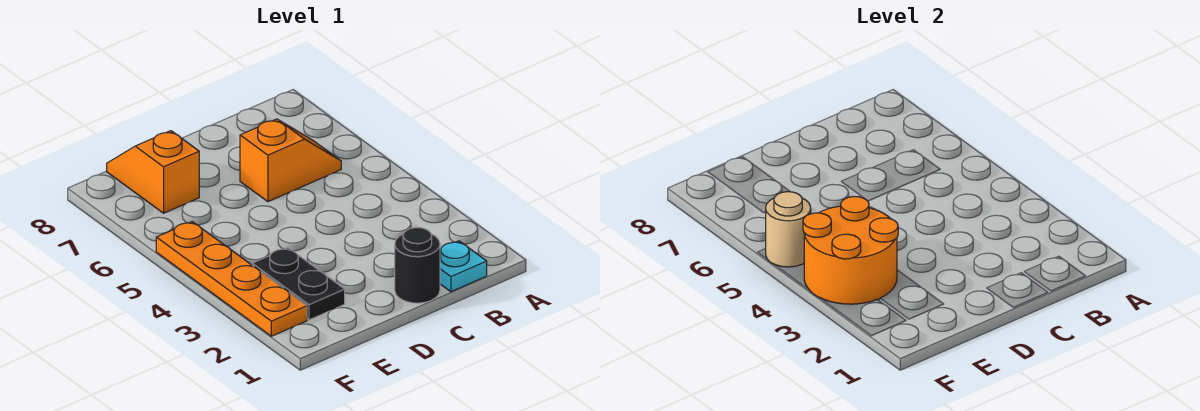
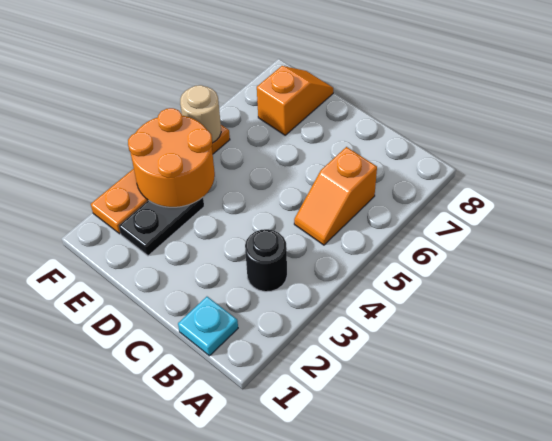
orange 1x2 slope [240,119,341,202] -> orange 1x2 slope turned to [294,147,377,245]
black 1x1 round brick [395,228,440,303] -> black 1x1 round brick moved to [245,229,287,292]

